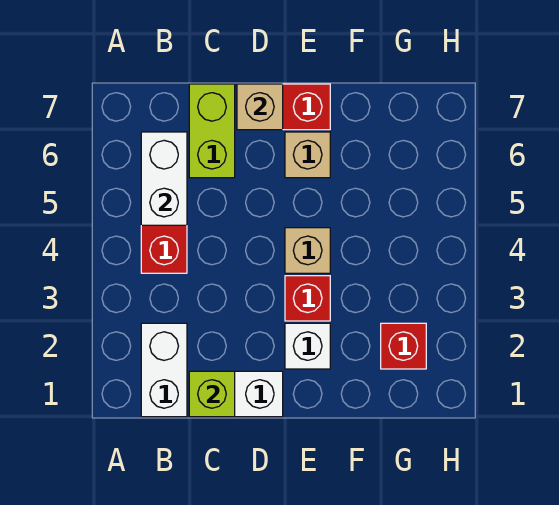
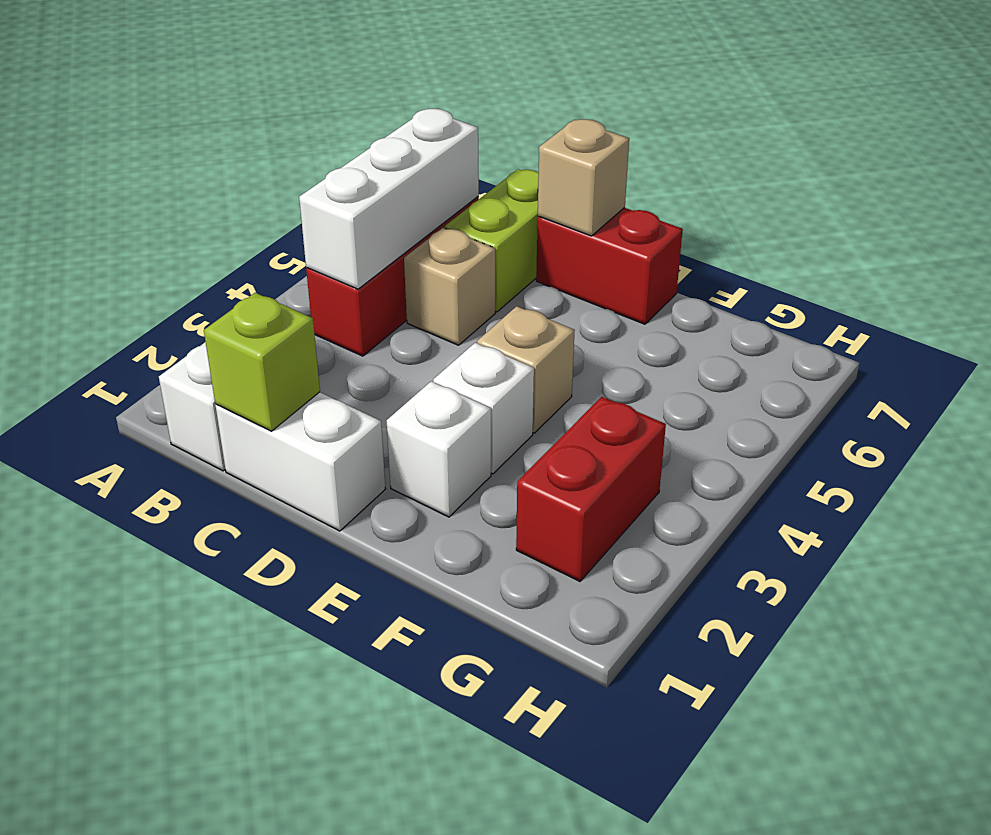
white 1x2 brick [141,132,187,225] -> white 1x3 brick [299,109,479,289]
red 1x1 brick [285,276,330,321] -> white 1x1 brick [433,343,534,474]
tan 1x1 brick [285,132,330,178] -> tan 1x1 brick moved to [404,228,495,345]
red 1x1 brick [381,323,426,369] -> red 1x2 brick [516,397,666,581]

